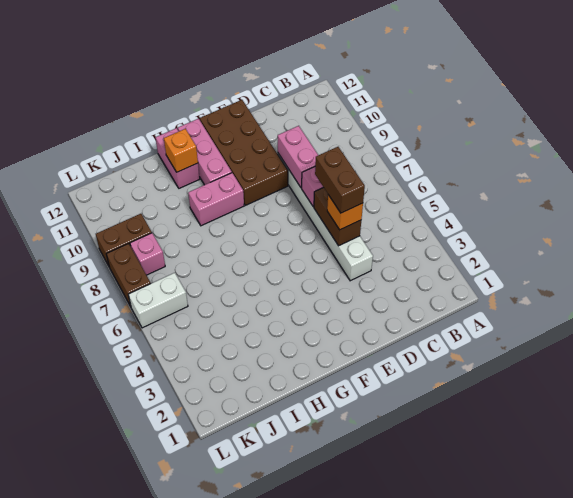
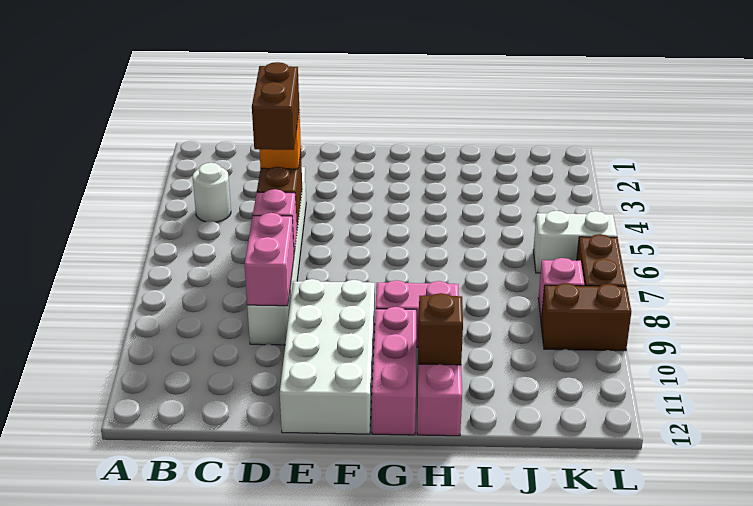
none -> white 1x1 round brick [193,163,231,222]
brown 2x4 brick [200,100,288,205] -> white 2x4 brick [280,279,375,434]
orange 1x1 brick [164,129,198,172] -> brown 1x1 brick [418,293,463,365]

